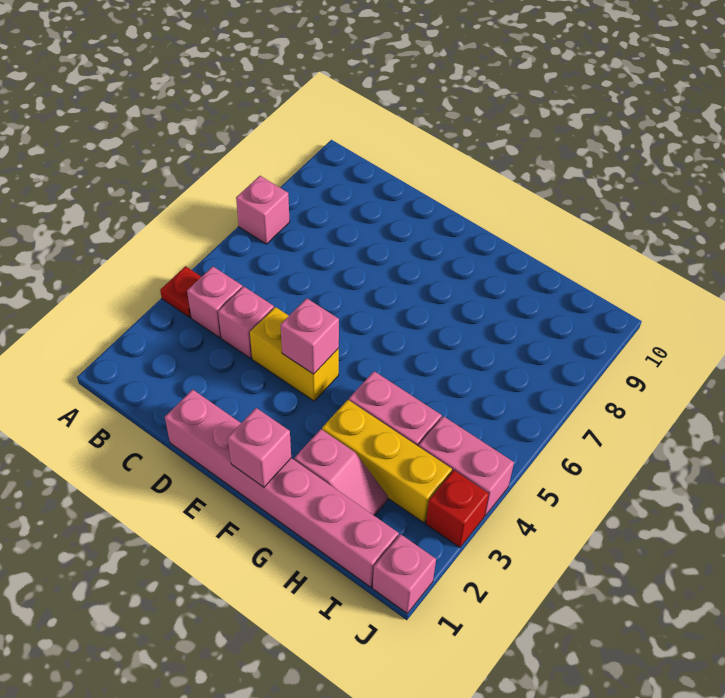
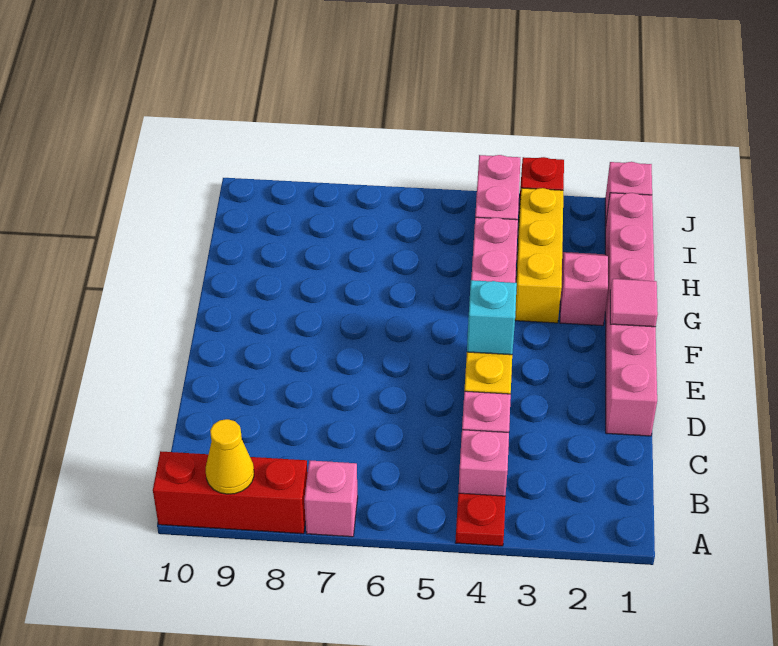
none -> red 1x3 brick [153,451,308,534]
none -> yellow 1x1 cone [206,419,254,494]
pink 1x1 brick [281,298,339,374] -> cyan 1x1 brick [467,280,517,355]
pink 1x1 brick [228,408,291,487] -> pink 1x1 tile [610,279,658,327]

